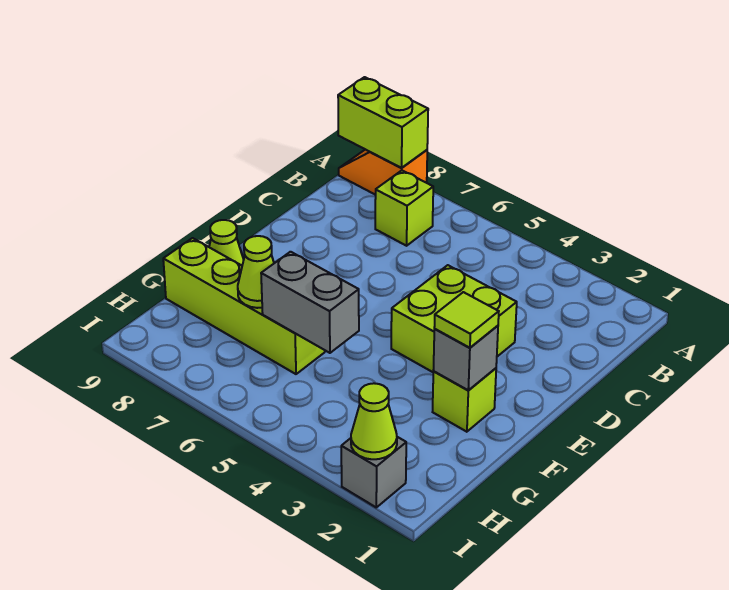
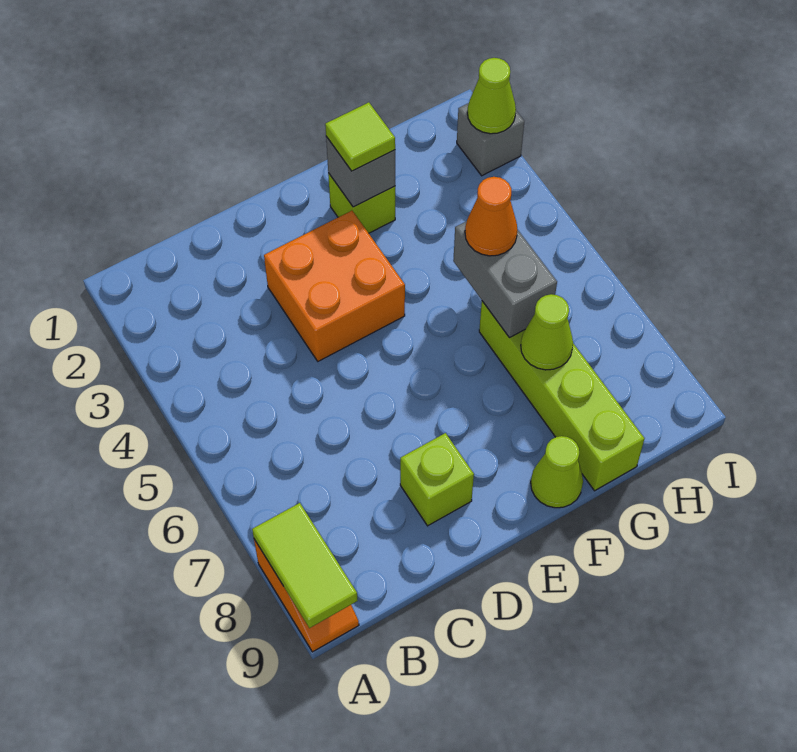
lime 1x2 brick [338,77,428,168] -> lime 1x2 tile [252,503,358,628]
lime 1x1 brick [375,170,433,246] -> lime 1x1 brick moved to [400,433,474,526]
lime 2x2 brick [391,265,517,372] -> orange 2x2 brick [264,211,405,361]
none -> orange 1x1 cone [465,177,518,256]

